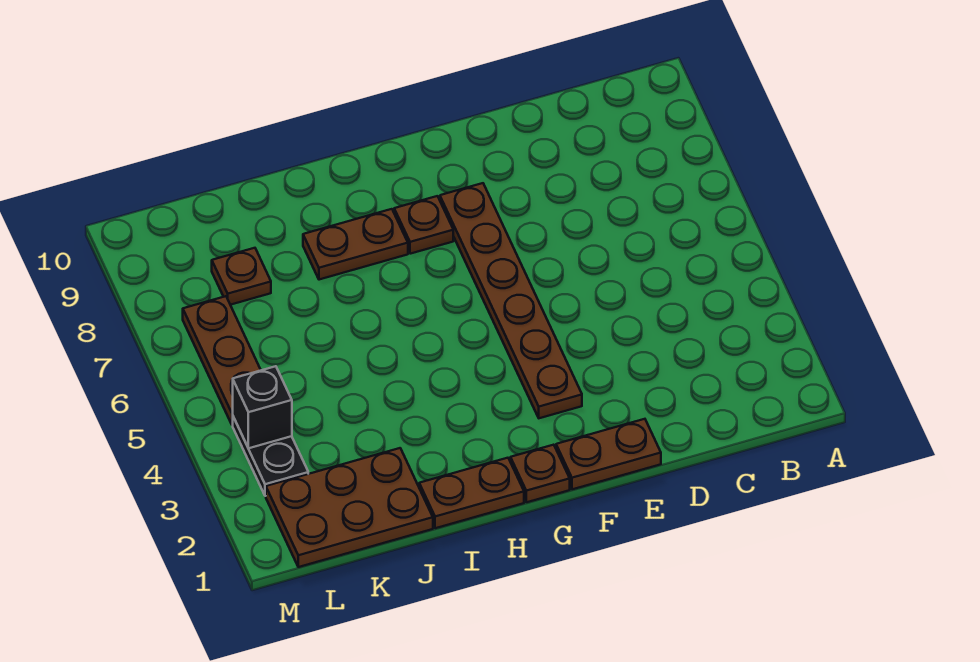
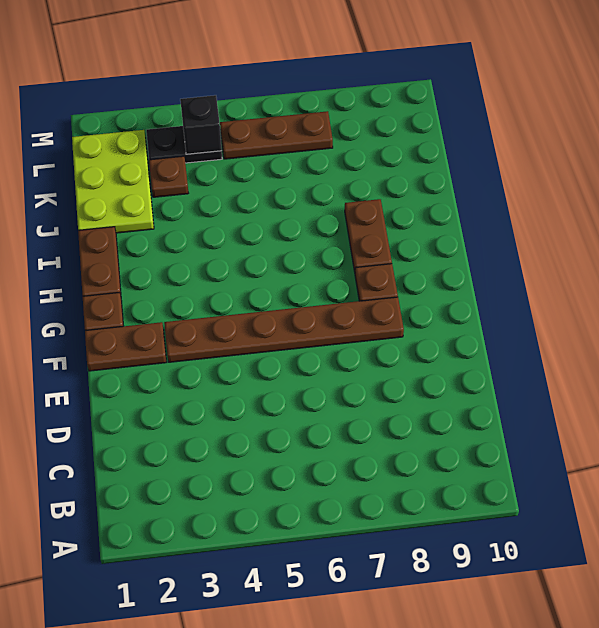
brown 1x2 plate [556,419,661,489] -> brown 1x2 plate turned to [85,322,166,371]
brown 2x3 plate [266,448,433,567] -> lime 2x3 plate [72,130,154,233]
brown 1x1 plate [212,248,271,305] -> brown 1x1 plate moved to [149,156,188,197]

